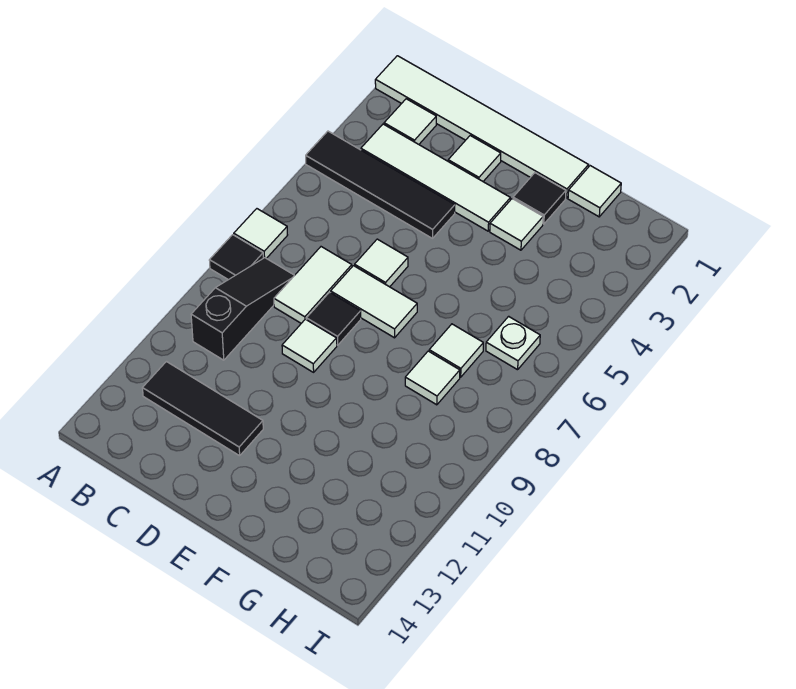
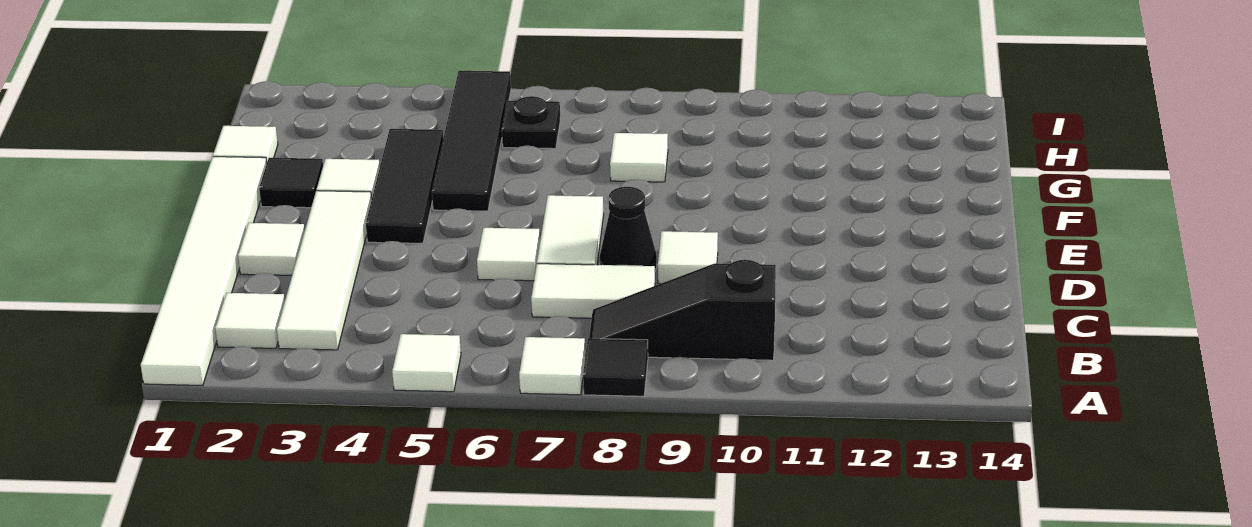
black 1x4 tile [306,131,455,238] -> black 1x4 tile moved to [432,71,511,211]
black 1x3 tile [142,362,263,456] -> black 1x3 tile moved to [366,129,443,243]
black 1x1 tile [306,292,361,345] -> black 1x1 cone [600,187,657,270]
white 1x1 tile [429,324,483,377] -> white 1x1 tile moved to [392,334,461,392]
white 1x1 plate [486,316,540,370] -> black 1x1 plate [502,96,560,149]

